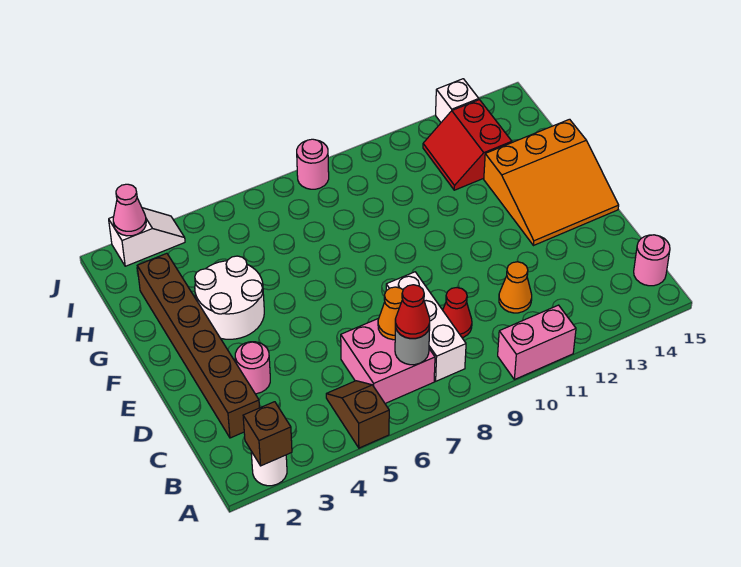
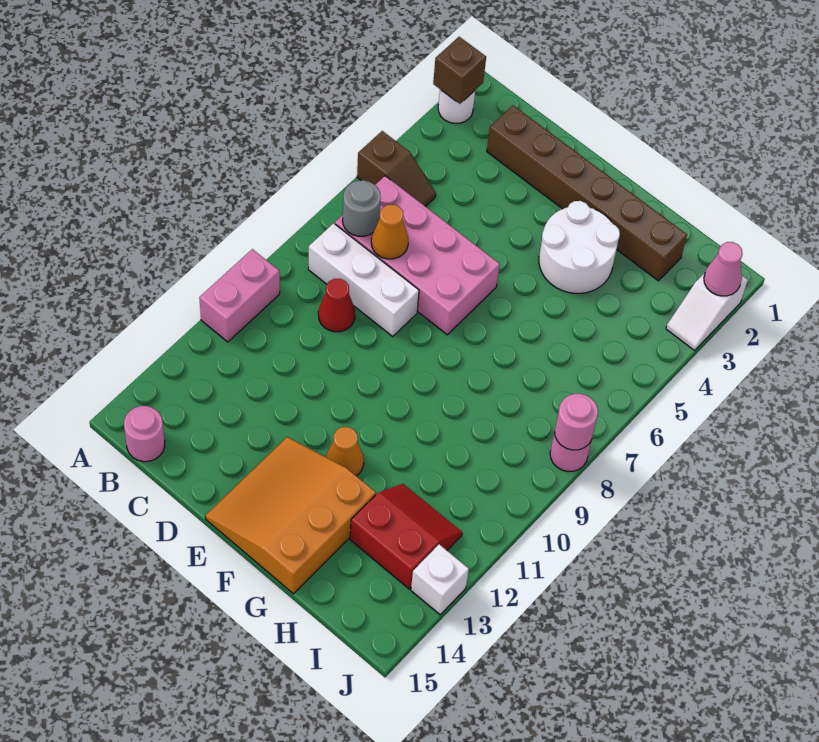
pink 2x2 brick [341,319,435,403] -> pink 2x4 brick [335,176,500,335]
red 1x1 cone [395,285,430,338] -> none
orange 1x1 cone [499,262,532,313] -> orange 1x1 cone moved to [326,427,364,476]
pink 1x1 round brick [235,342,270,394] -> pink 1x1 round brick moved to [555,394,598,450]

